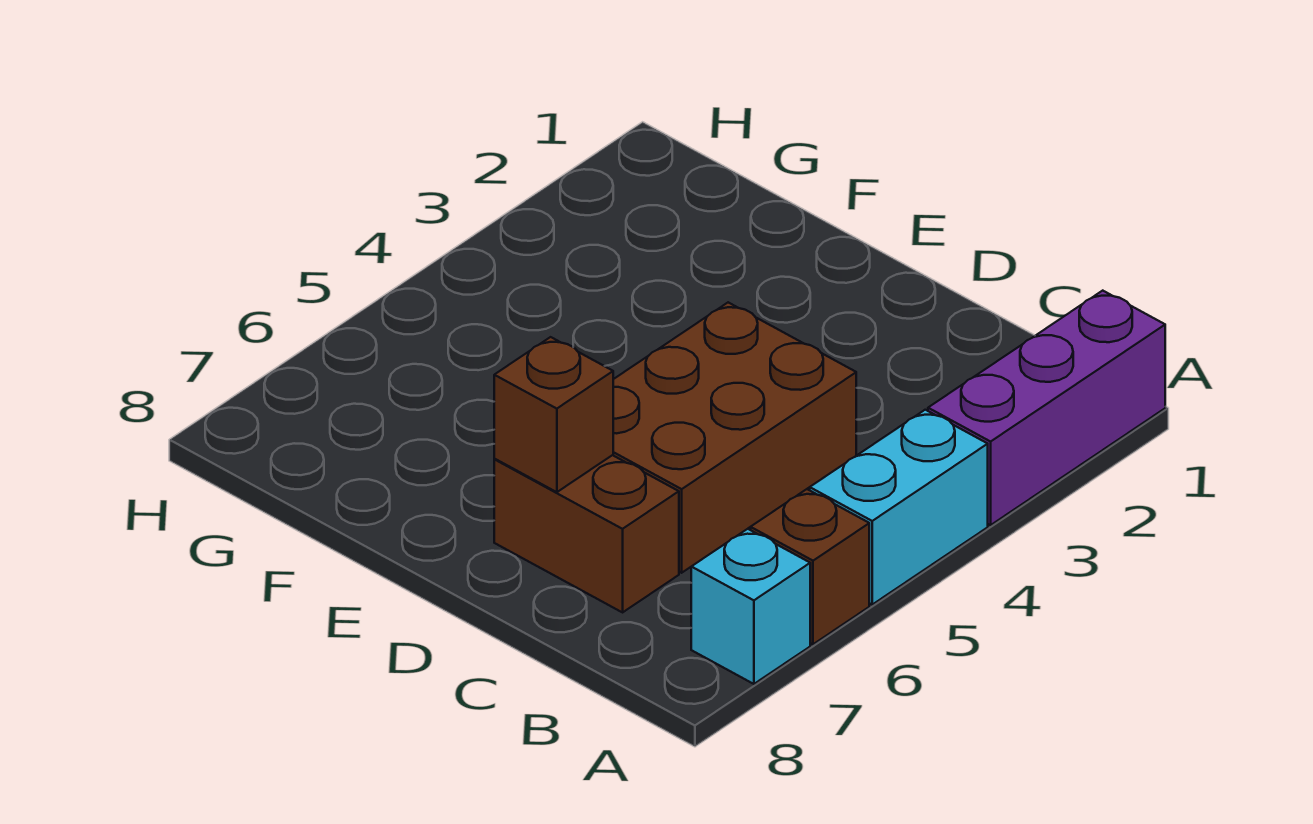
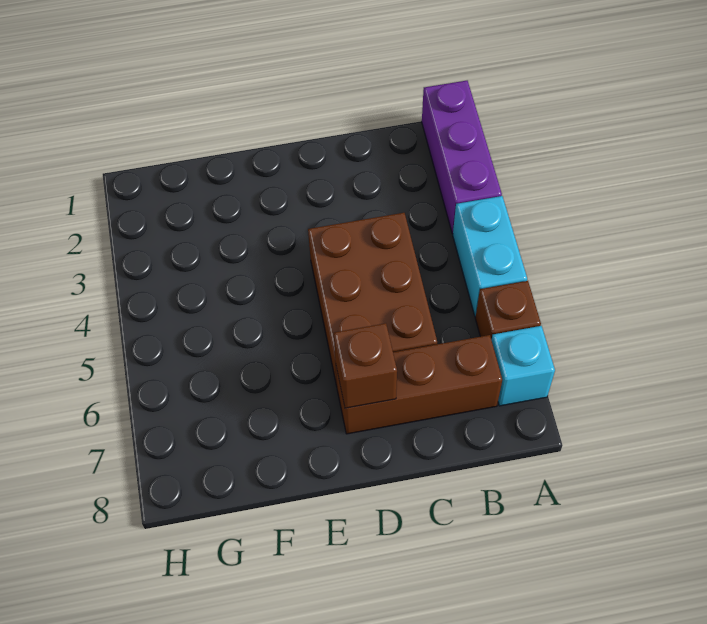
brown 1x2 brick [494,455,679,612] -> brown 1x3 brick [336,335,502,434]

